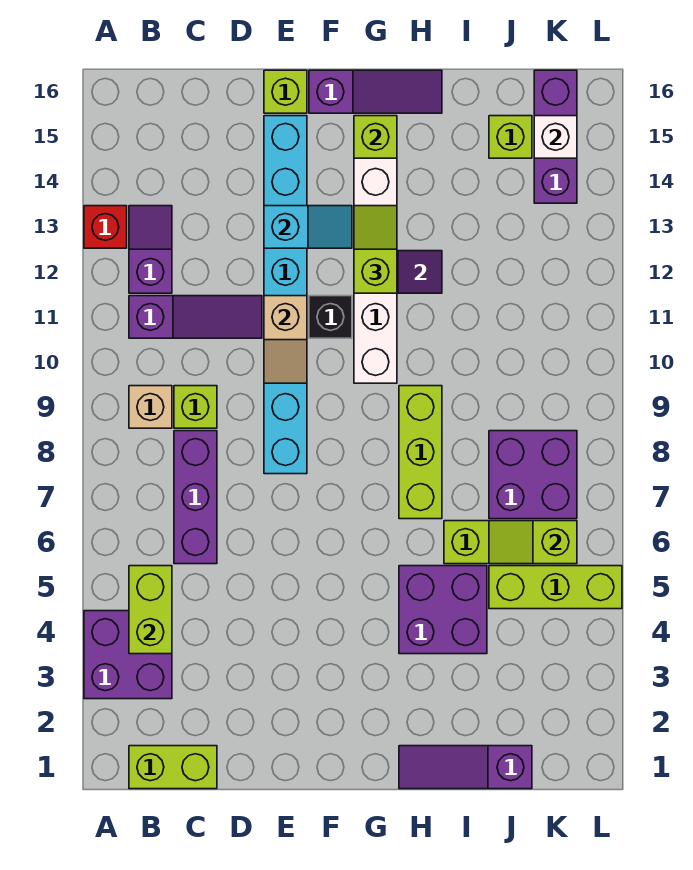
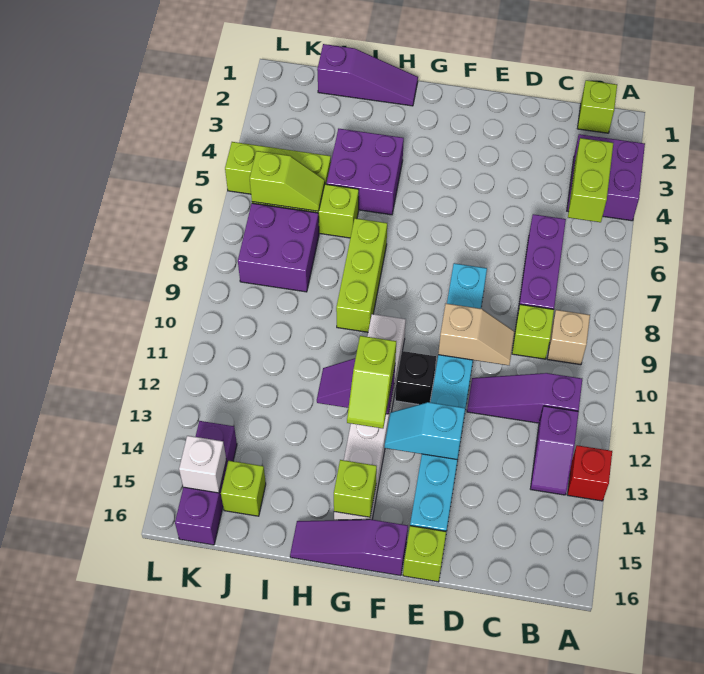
lime 1x2 brick [129,746,217,789] -> lime 1x1 brick [577,80,617,133]
tan 1x2 slope [264,296,307,383] -> tan 1x2 slope turned to [438,304,514,365]

